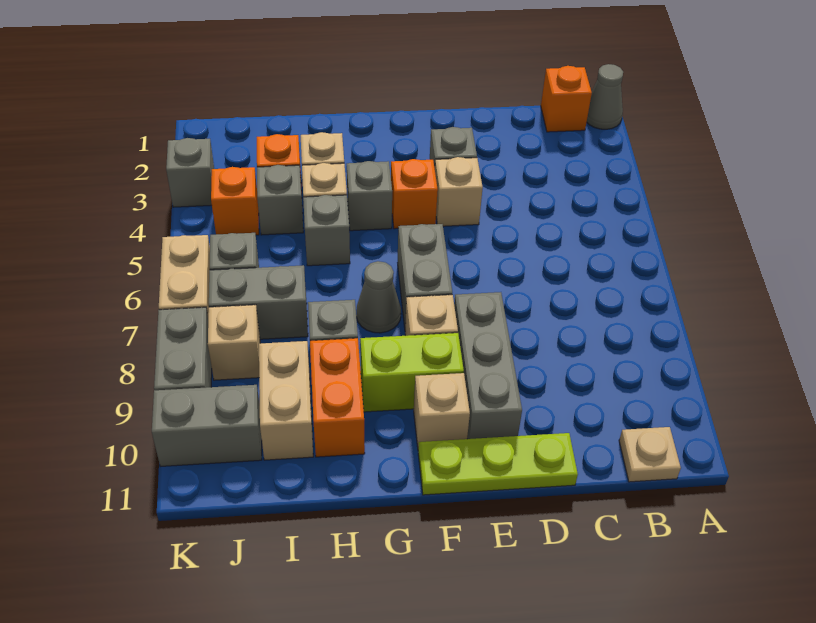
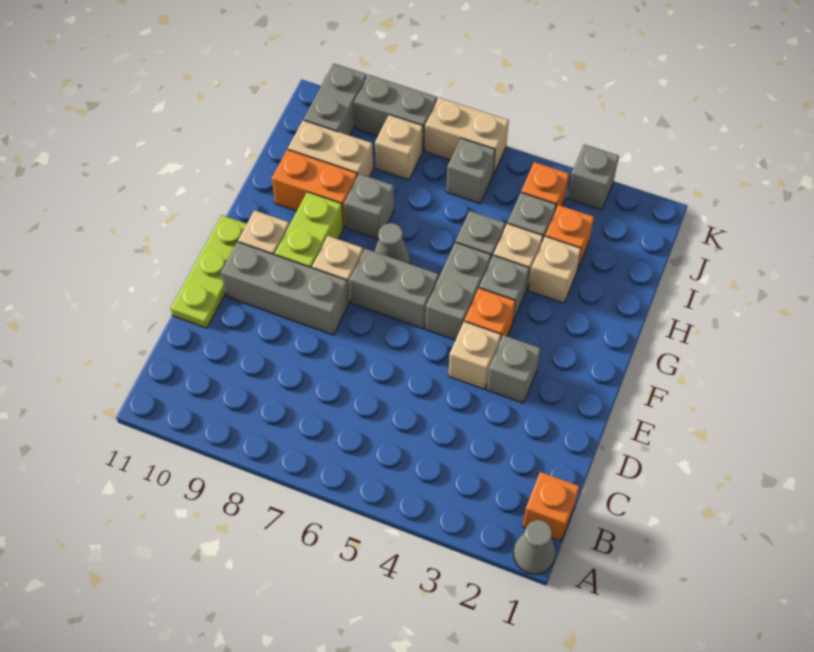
tan 1x1 plate [619,427,681,482] -> none
grey 1x2 brick [209,265,308,339] -> grey 1x2 brick moved to [425,242,491,340]

